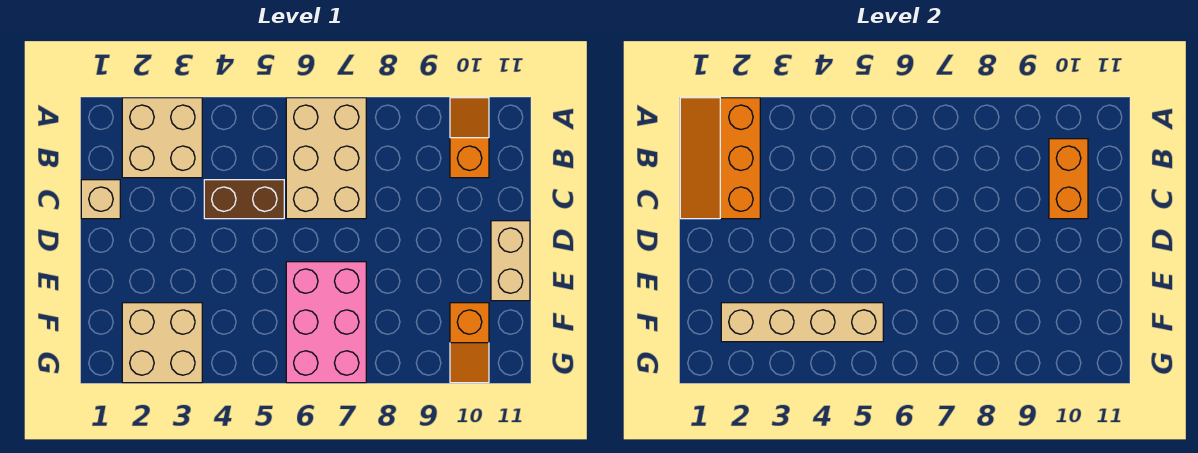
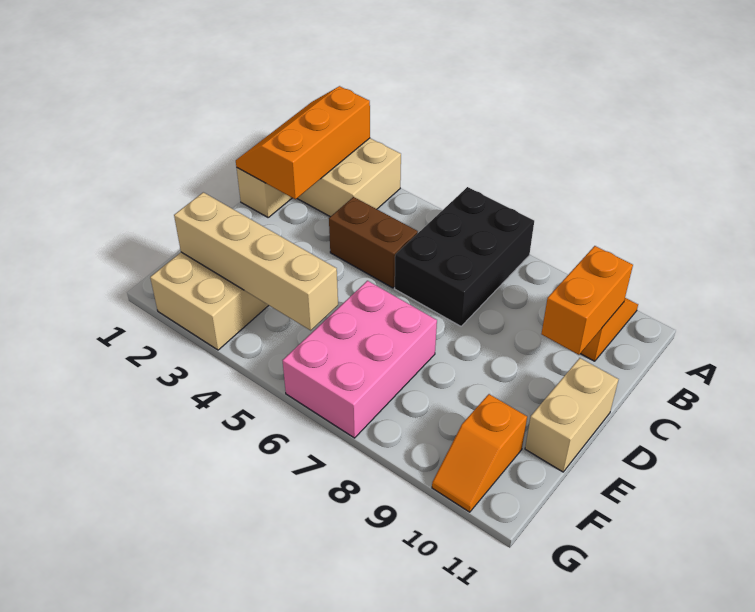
tan 2x3 brick [286,98,366,219] -> black 2x3 brick [395,187,534,326]

